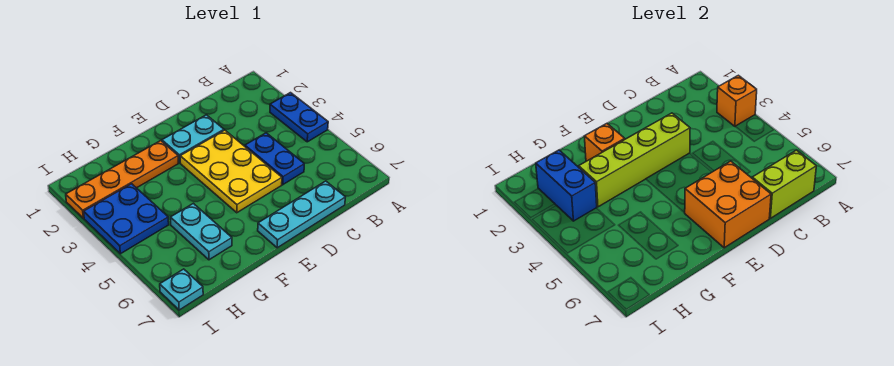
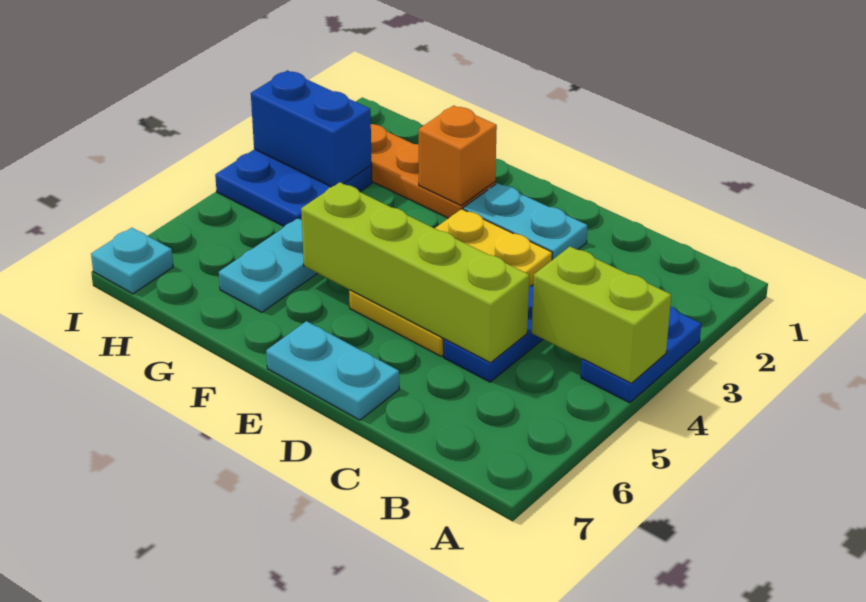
orange 1x1 brick [717,75,757,126] -> none
lime 1x2 brick [752,150,816,218] -> lime 1x2 brick moved to [532,247,671,383]
cyan 1x3 plate [258,181,345,248] -> cyan 1x2 plate [266,321,399,420]
lime 1x4 brick [579,113,690,207] -> lime 1x4 brick moved to [301,182,529,363]
orange 2x2 brick [685,161,771,248] -> none
blue 1x2 brick [536,150,597,221] -> blue 1x2 brick turned to [251,70,372,187]

